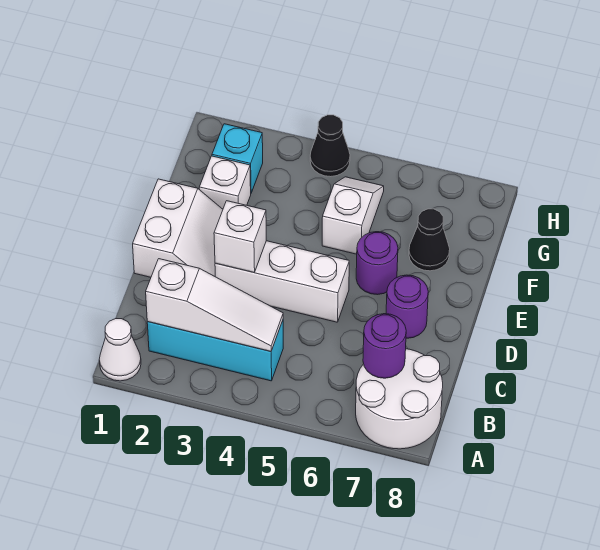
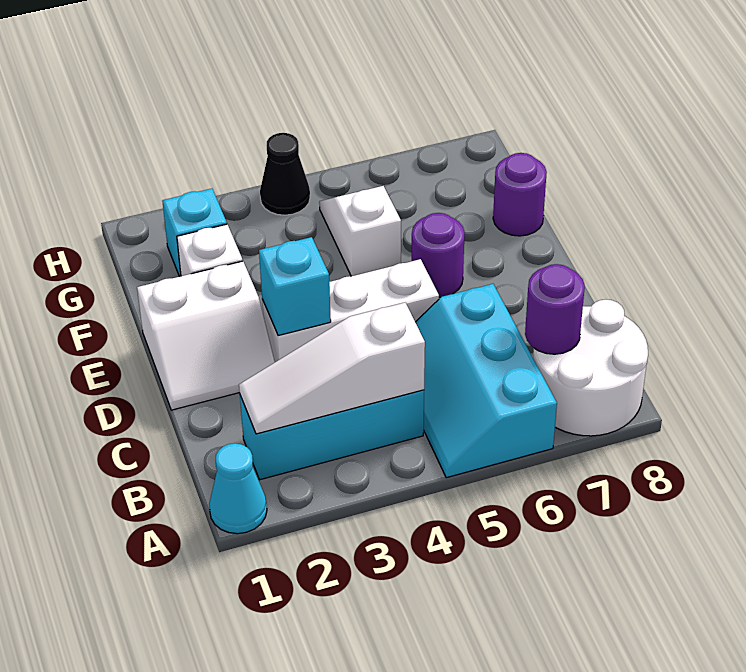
white 1x1 cone [99,319,141,381] -> cyan 1x1 cone [209,443,267,534]
none -> cyan 2x3 slope [415,284,557,478]
white 1x3 slope [146,259,283,351] -> white 1x3 slope turned to [239,303,425,434]
white 2x2 slope [133,179,223,277] -> white 2x2 slope turned to [137,261,275,410]
white 1x1 brick [214,201,266,273] -> cyan 1x1 brick [259,237,331,336]
purple 1x1 round brick [386,275,428,338] -> purple 1x1 round brick moved to [493,153,547,236]
black 1x1 cone [409,209,450,271] -> none

